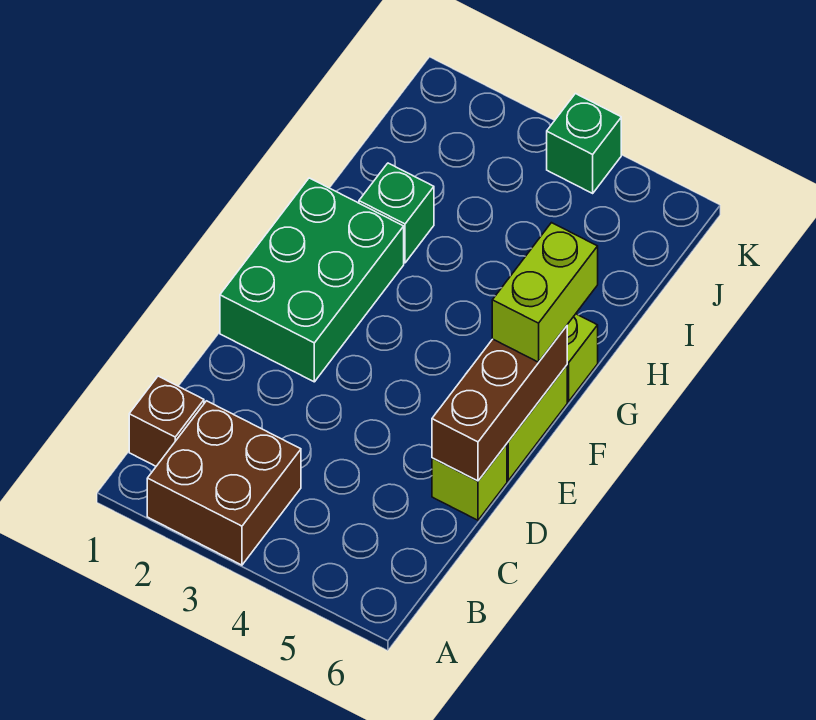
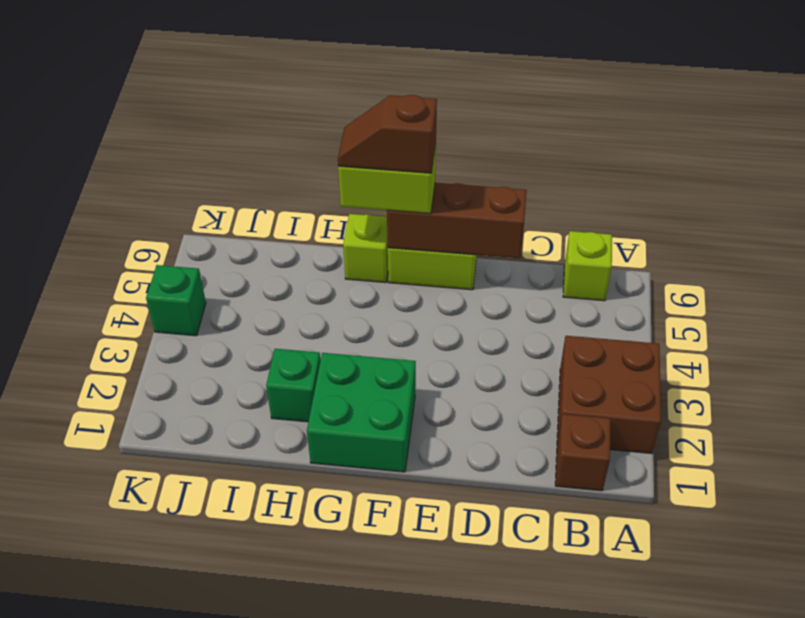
lime 1x1 brick [432,444,507,520] -> lime 1x1 brick moved to [563,231,612,301]
green 2x3 brick [220,178,404,382] -> green 2x2 brick [307,353,416,472]
none -> brown 1x2 slope [338,95,437,173]

